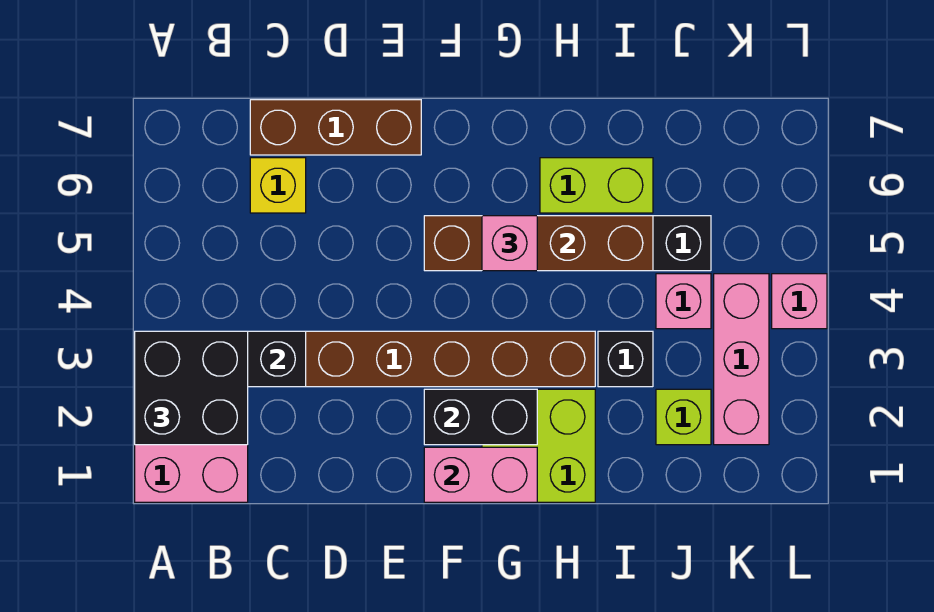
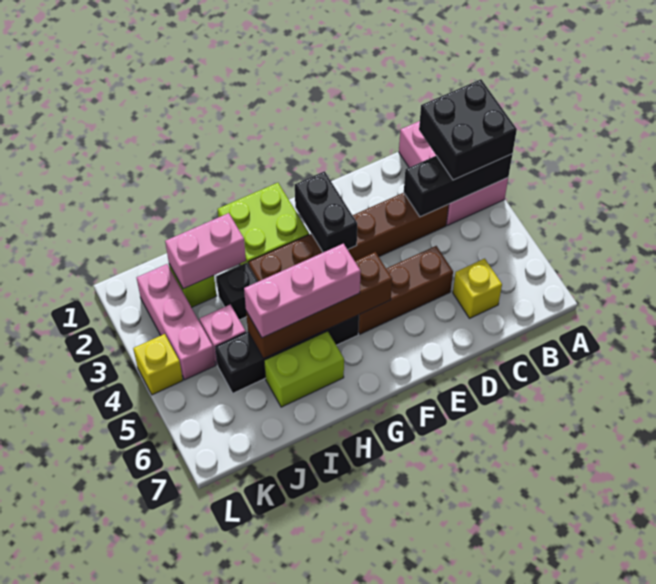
brown 1x3 brick [250,100,421,155] -> brown 1x3 brick moved to [358,246,453,334]
pink 1x2 brick [424,447,537,502] -> pink 1x2 brick moved to [165,213,246,289]
black 1x2 brick [424,389,537,445] -> black 1x2 brick turned to [295,171,357,252]
pink 1x1 brick [482,216,537,271] -> pink 1x3 brick [244,244,361,338]
pink 1x1 brick [772,274,827,329] -> yellow 1x1 brick [133,334,183,395]

